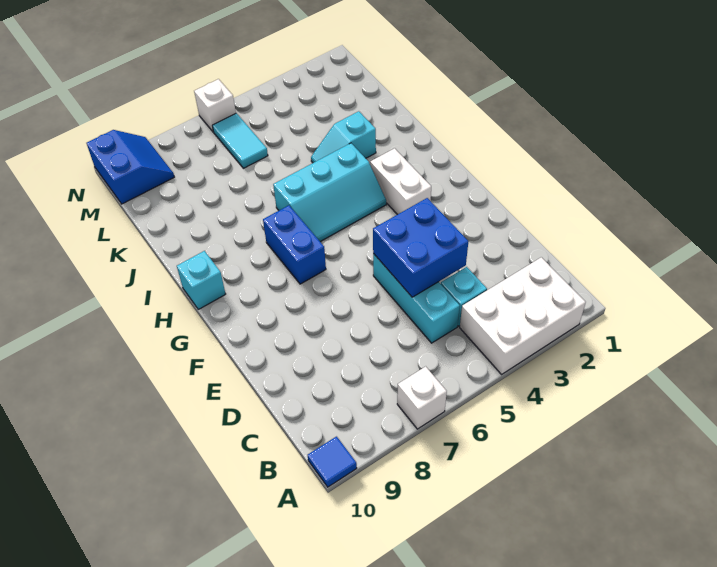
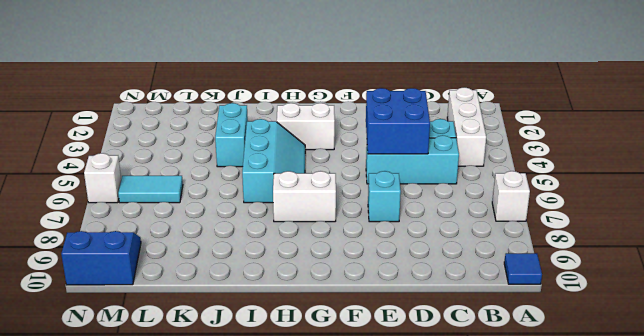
white 2x3 brick [460,257,586,374] -> white 1x3 brick [447,87,486,166]
blue 1x2 brick [263,205,326,284] -> white 1x2 brick [273,171,336,222]
cyan 1x1 brick [177,251,225,309] -> cyan 1x1 brick moved to [368,171,401,222]
cyan 1x2 slope [311,111,376,163] -> cyan 1x2 brick [215,103,248,167]

